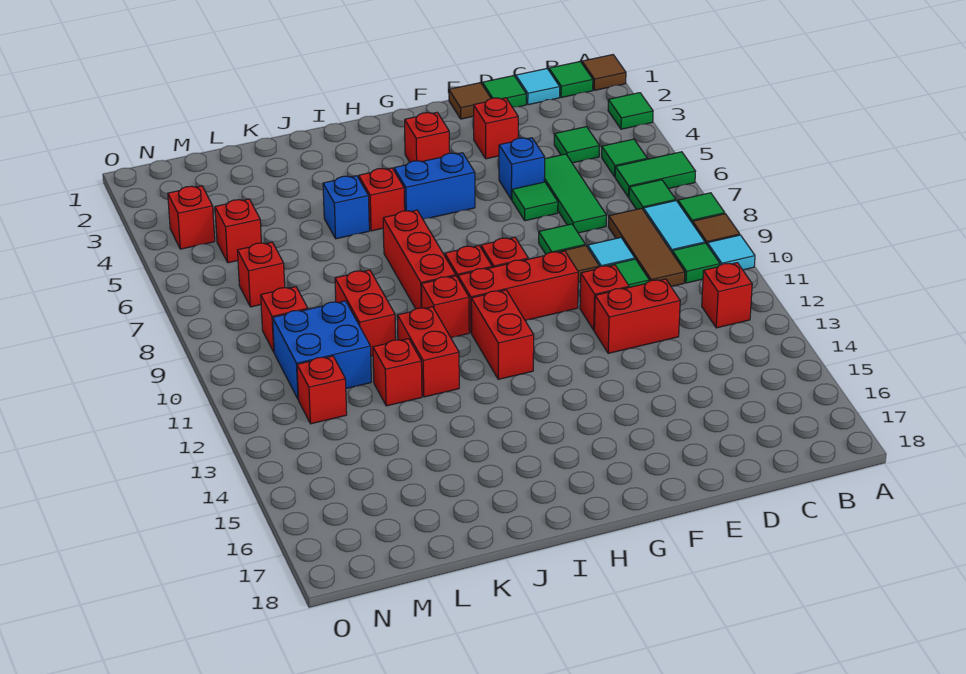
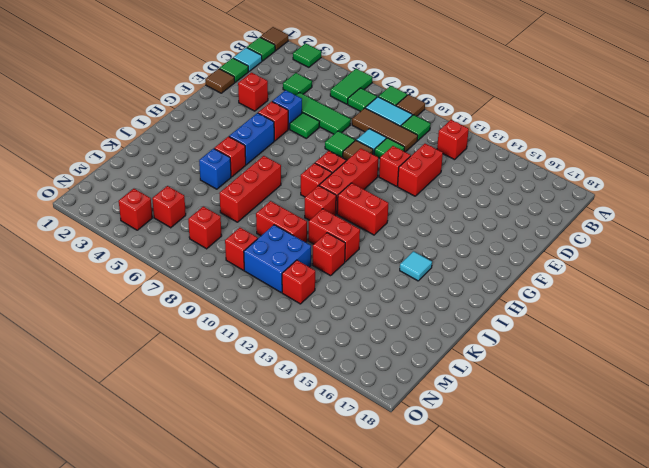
cyan 1x1 tile [707,235,755,270] -> cyan 1x1 tile moved to [400,251,432,281]
green 1x1 tile [602,139,647,177] -> none
red 1x1 brick [405,113,450,162] -> red 1x1 brick moved to [258,101,288,141]
red 1x3 brick [383,210,456,309] -> red 1x3 brick turned to [220,156,281,222]

